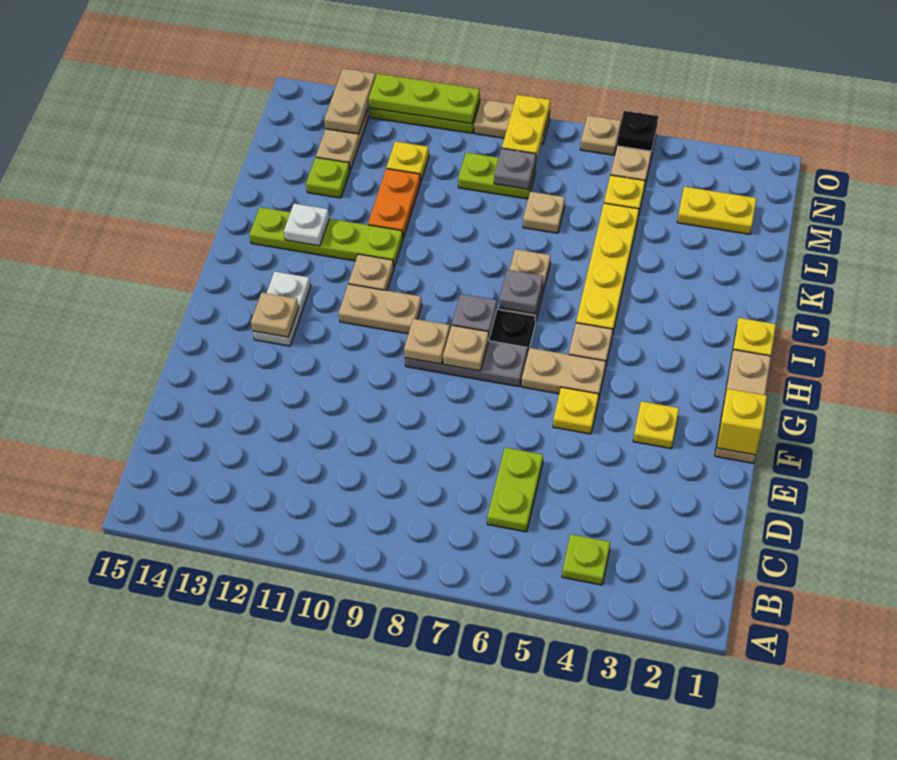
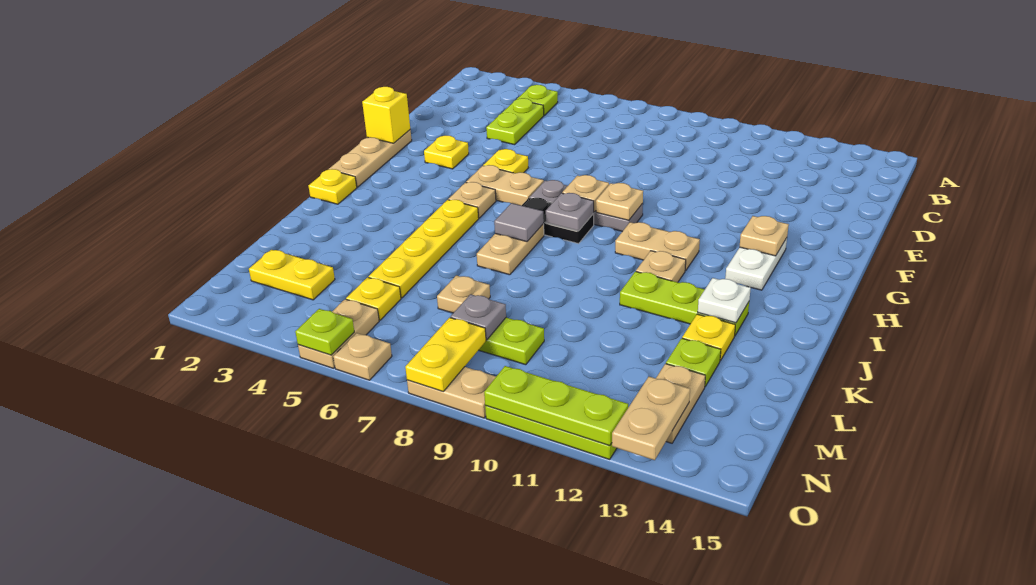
lime 1x2 plate [487,448,543,532] -> lime 1x2 plate moved to [486,98,544,145]
grey 1x1 plate [499,270,543,314] -> grey 1x1 tile [494,203,544,242]
lime 1x4 plate [249,207,403,267] -> lime 1x3 plate [620,271,749,336]
orange 1x2 plate [368,169,421,238] -> none
yellow 1x1 plate [387,141,429,181] -> yellow 1x1 plate moved to [682,314,735,361]
black 1x1 plate [617,111,658,151] -> lime 1x1 plate [295,309,354,355]

